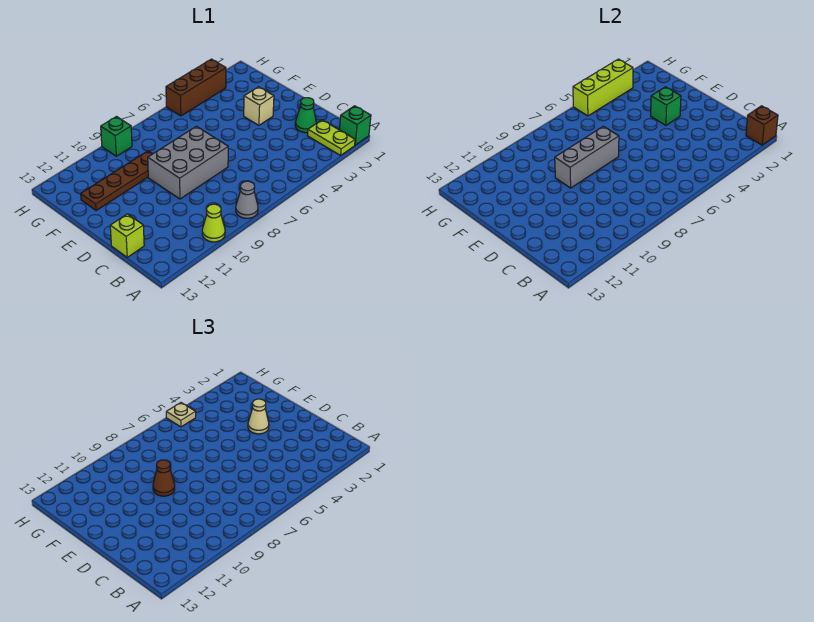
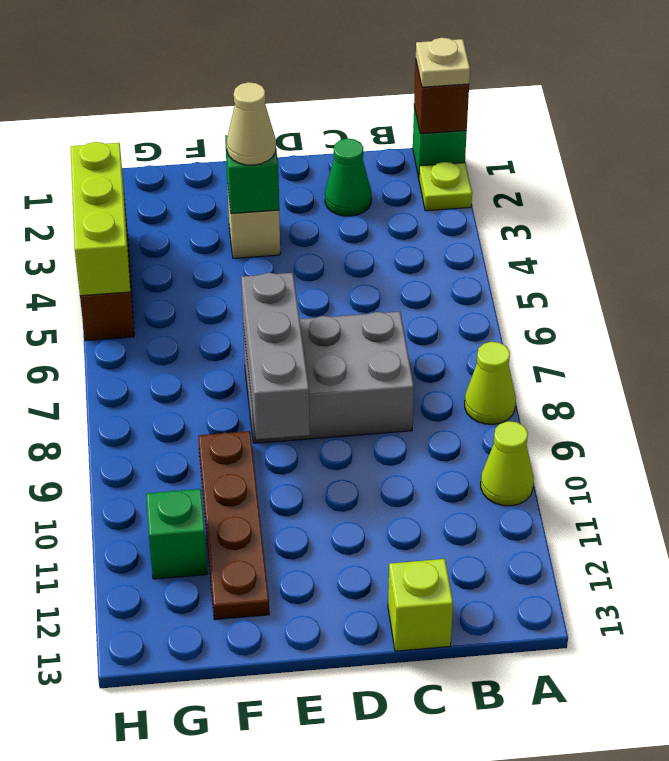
lime 1x2 plate [307,120,355,155] -> lime 1x1 plate [419,162,472,211]
grey 1x1 cone [236,181,258,218] -> lime 1x1 cone [465,342,516,424]
grey 2x3 brick [148,126,228,199] -> grey 2x3 brick turned to [243,312,414,443]
brown 1x1 cone [153,460,175,496] -> none
tan 1x1 plate [166,403,196,427] -> tan 1x1 plate moved to [416,38,470,87]
green 1x1 brick [101,117,132,156] -> green 1x1 brick moved to [146,489,207,579]

